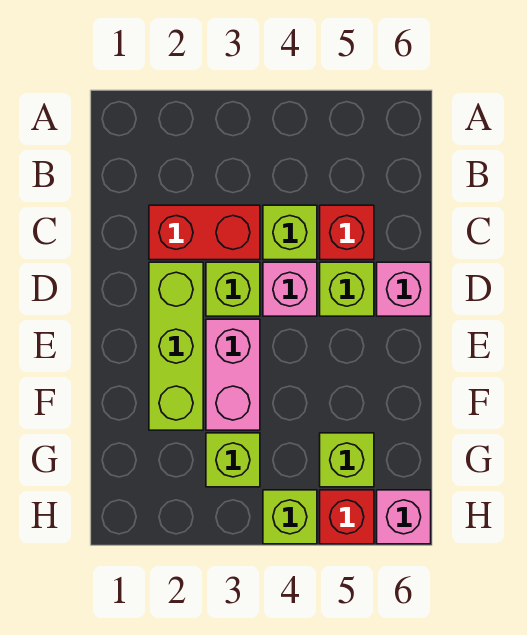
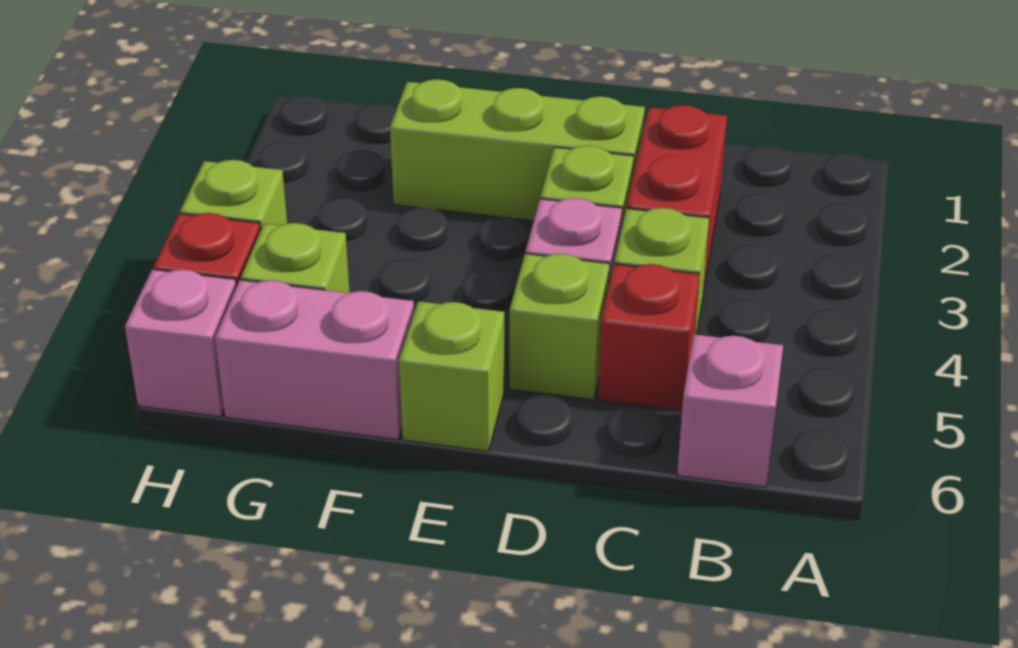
pink 1x1 brick [377,262,431,316] -> pink 1x1 brick moved to [677,334,783,487]
pink 1x2 brick [206,319,260,430] -> pink 1x2 brick moved to [215,280,414,440]
lime 1x1 brick [206,433,260,487] -> lime 1x1 brick moved to [399,301,505,451]

